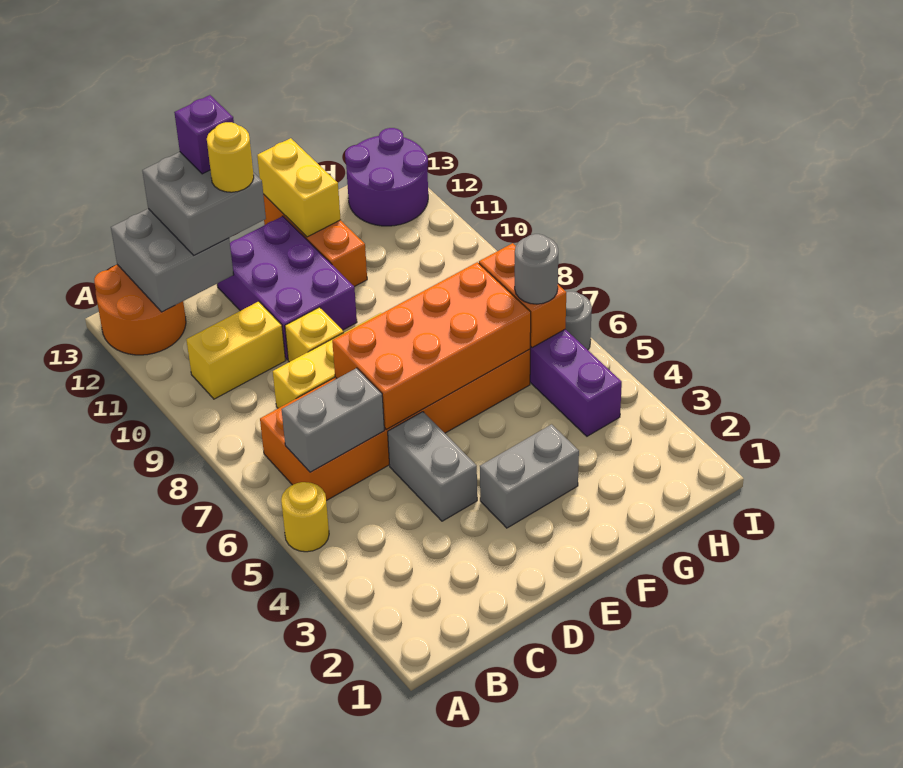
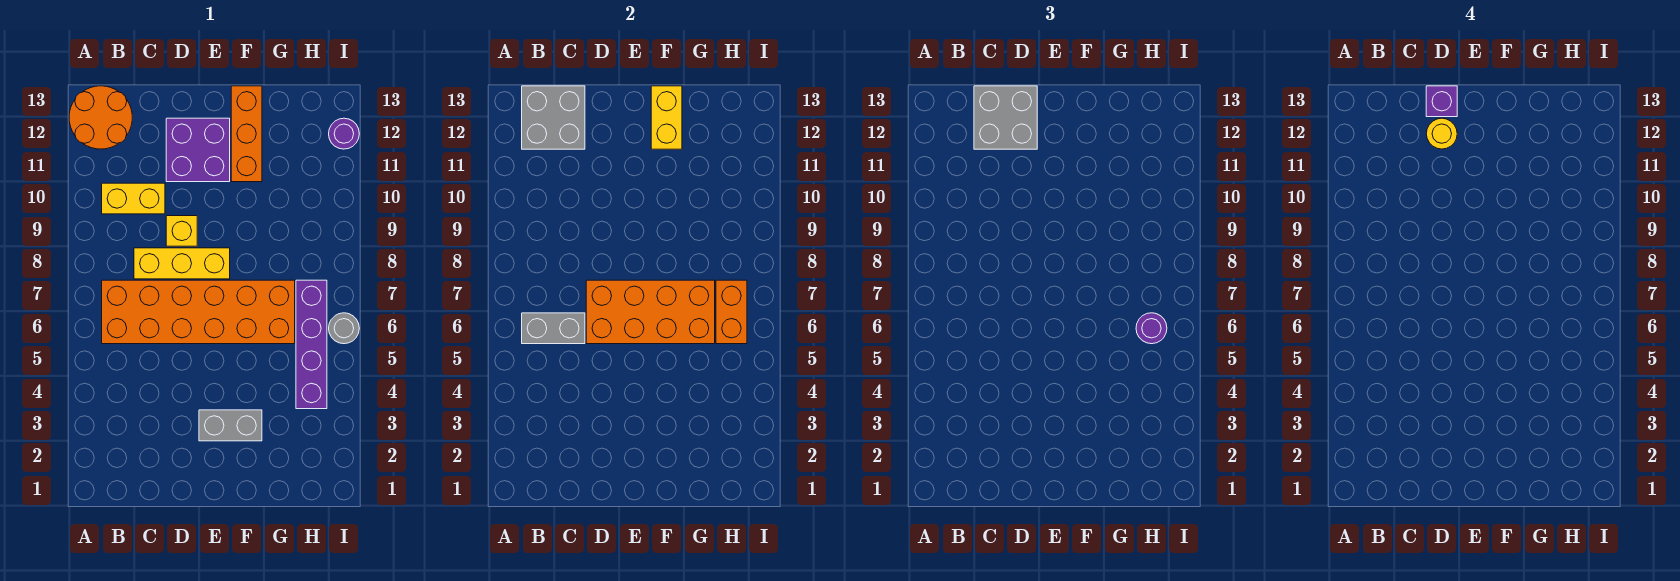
yellow 1x1 round brick [281,482,329,552] -> none
grey 1x2 brick [388,412,477,521] -> none
purple 2x3 brick [217,216,357,360] -> purple 2x2 brick [166,118,230,182]
grey 1x1 round brick [515,234,558,304] -> purple 1x1 round brick [1136,313,1167,344]
purple 2x2 round brick [345,128,428,226] -> purple 1x1 round brick [329,118,359,149]

